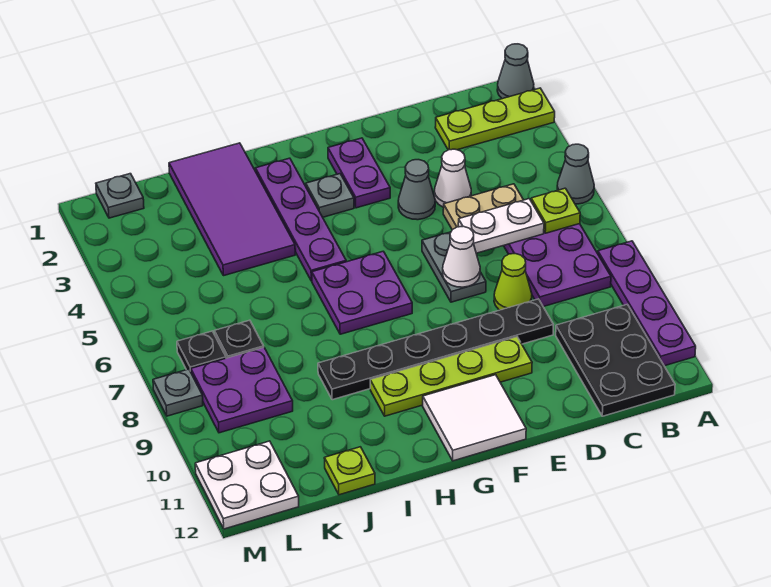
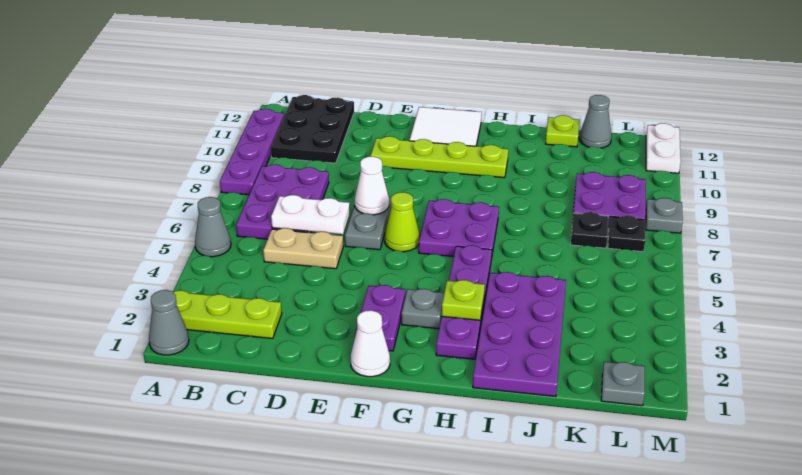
lime 1x1 plate [531,188,580,233] -> lime 1x1 plate moved to [442,280,485,320]
white 1x1 cone [434,149,471,207] -> white 1x1 cone moved to [351,310,390,377]
lime 1x1 cone [494,254,532,310] -> lime 1x1 cone moved to [385,192,420,252]
black 1x6 plate [318,299,553,400] -> none
grey 1x1 cone [398,160,435,220] -> grey 1x1 cone moved to [579,95,612,148]
purple 2x4 tile [169,143,295,276] -> purple 2x4 plate [473,272,566,397]
white 2x2 plate [195,441,299,529] -> white 1x2 plate [646,123,681,173]

